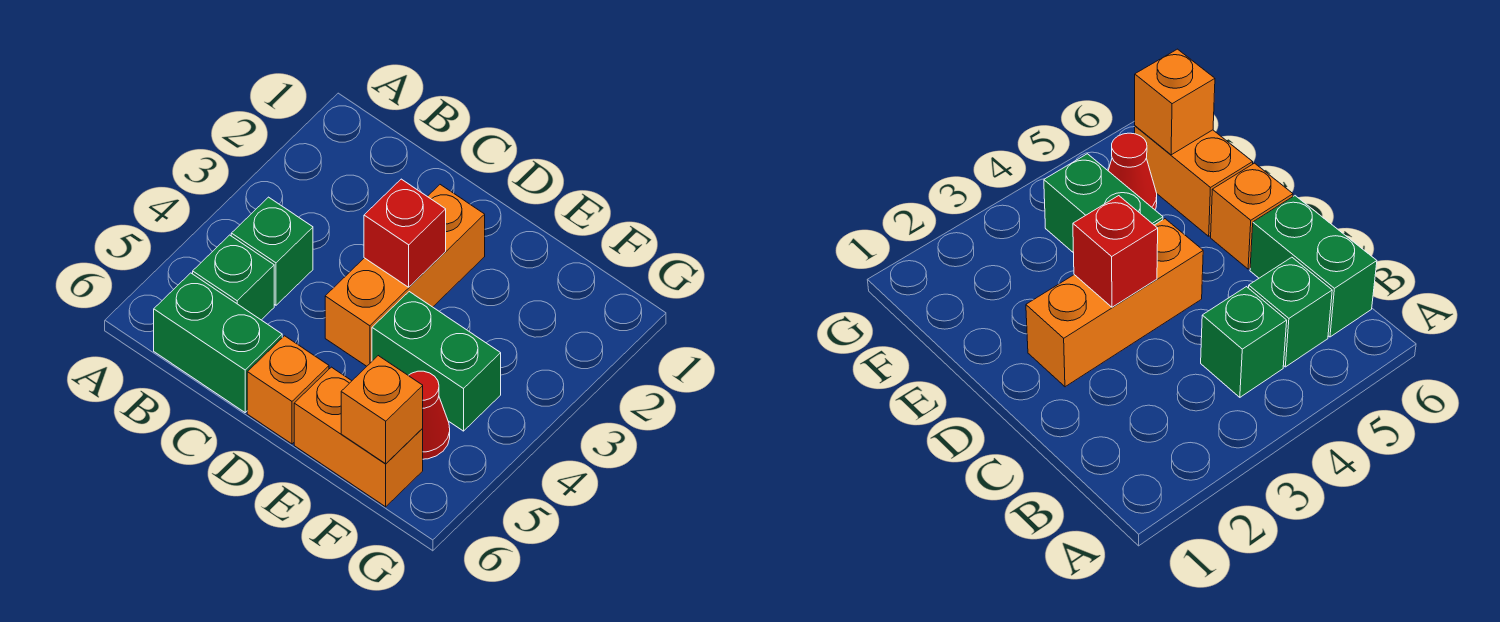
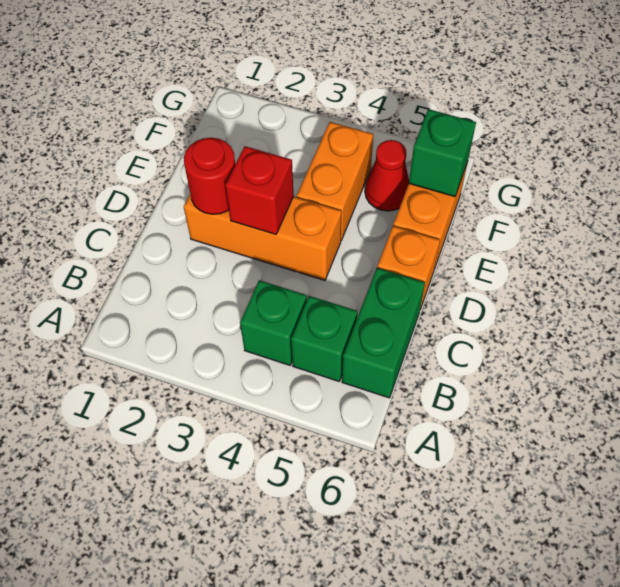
none -> red 1x1 round brick [184,138,235,214]
green 1x2 brick [372,292,501,431] -> orange 1x2 brick [297,122,373,240]
orange 1x1 brick [341,356,423,464] -> green 1x1 brick [409,109,476,197]

